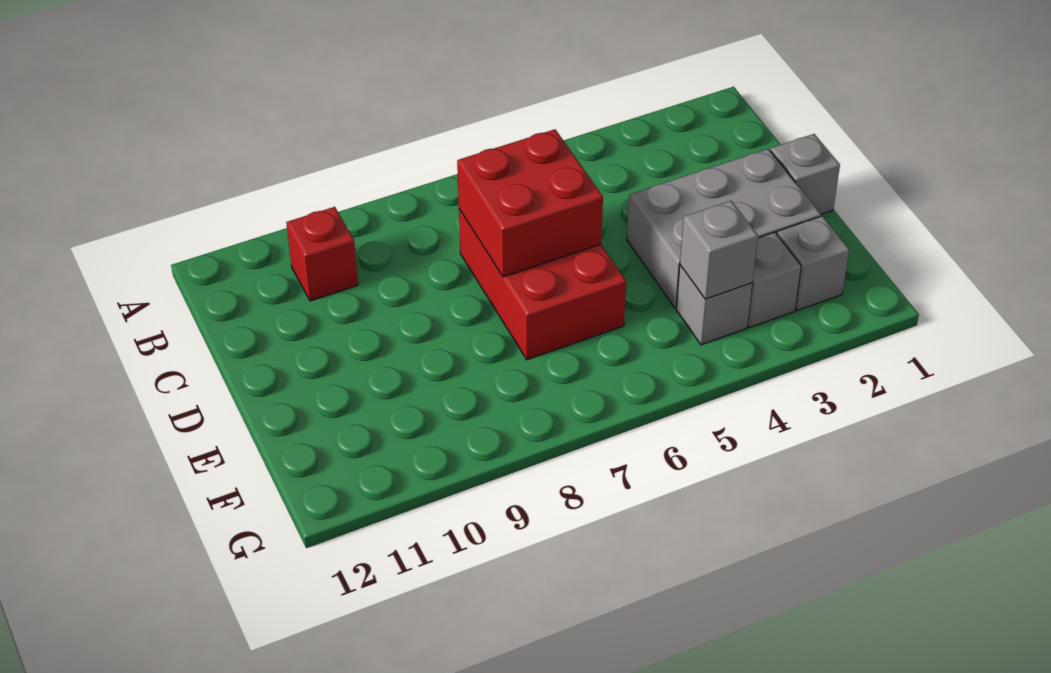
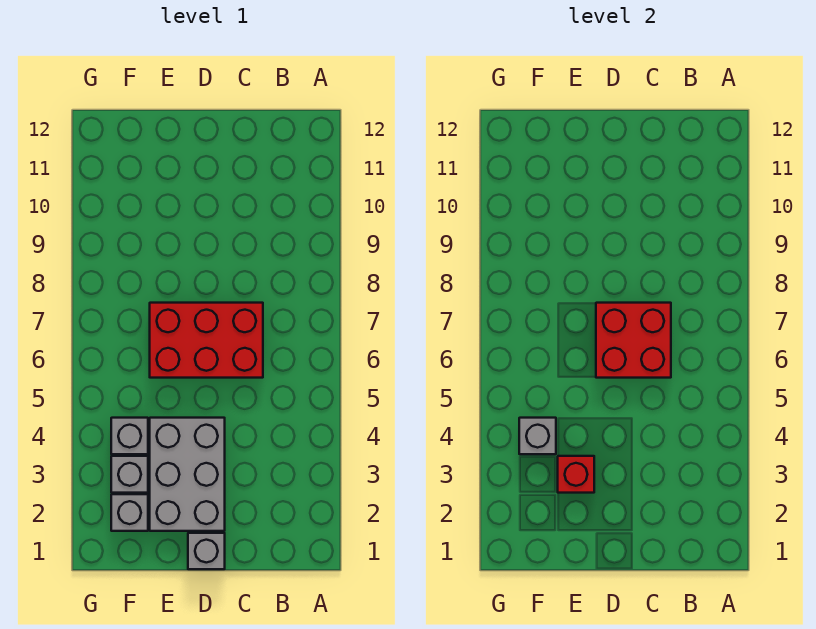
red 1x1 brick [286,207,358,301] -> red 1x1 brick moved to [558,456,594,493]

